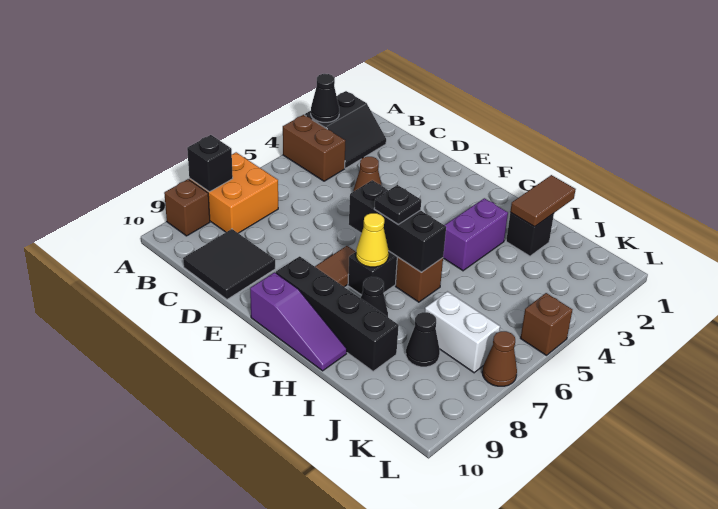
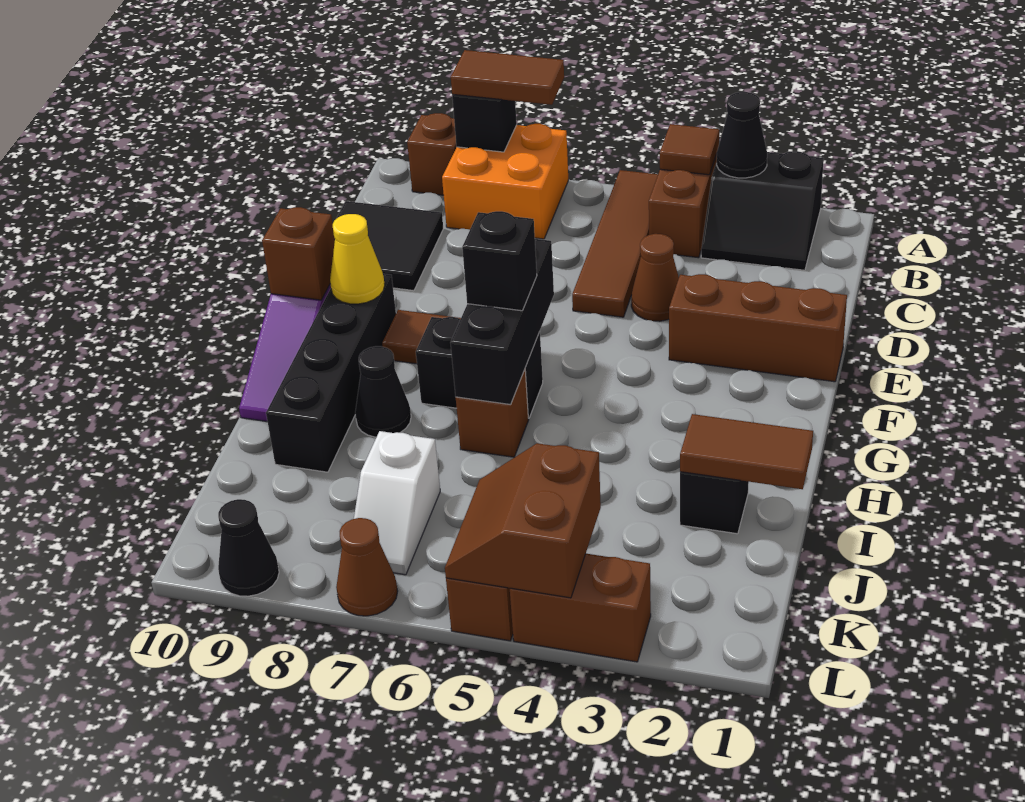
none -> brown 1x1 tile [660,124,719,175]
none -> brown 1x4 tile [572,170,658,317]
none -> brown 1x2 tile [451,50,564,105]
none -> brown 1x3 brick [669,274,847,382]
none -> brown 1x1 brick [262,207,335,300]
black 1x1 plate [374,185,421,224] -> black 1x1 brick [462,211,537,311]
yellow 1x1 cone [356,213,389,267] -> yellow 1x1 cone moved to [330,214,385,304]
purple 1x2 brick [443,198,508,271] -> none
white 1x2 brick [425,292,500,373] -> white 1x2 slope [354,431,440,575]
black 1x1 cone [406,312,440,367] -> black 1x1 cone moved to [218,499,279,596]
none -> brown 2x2 slope [445,443,601,598]
none -> brown 1x2 brick [510,554,651,662]

